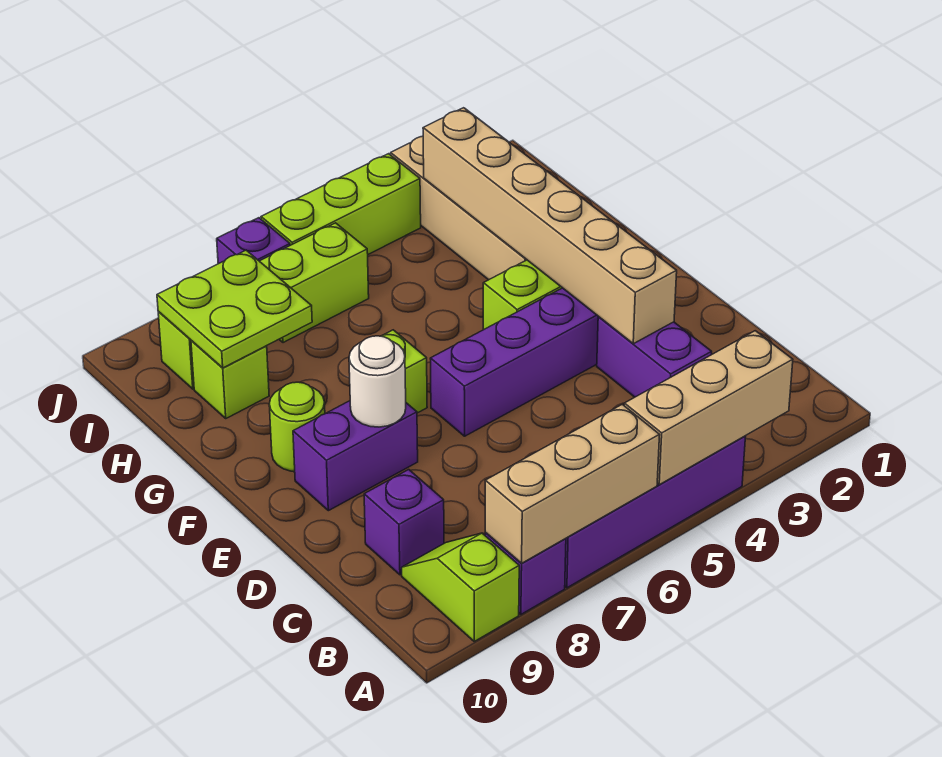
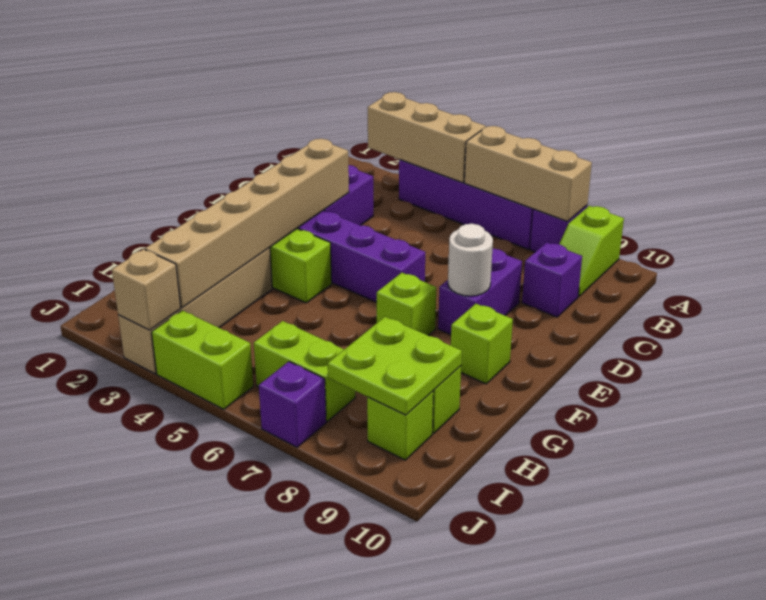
purple 1x2 brick [293,401,418,511] -> purple 1x2 brick turned to [438,249,522,335]
lime 1x1 round brick [269,382,325,472] -> lime 1x1 brick [451,304,513,384]
none -> tan 1x1 brick [112,249,181,330]
lime 1x3 brick [261,154,421,254] -> lime 1x2 brick [152,310,253,409]

